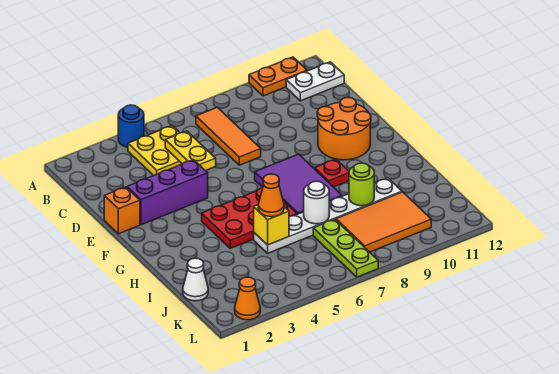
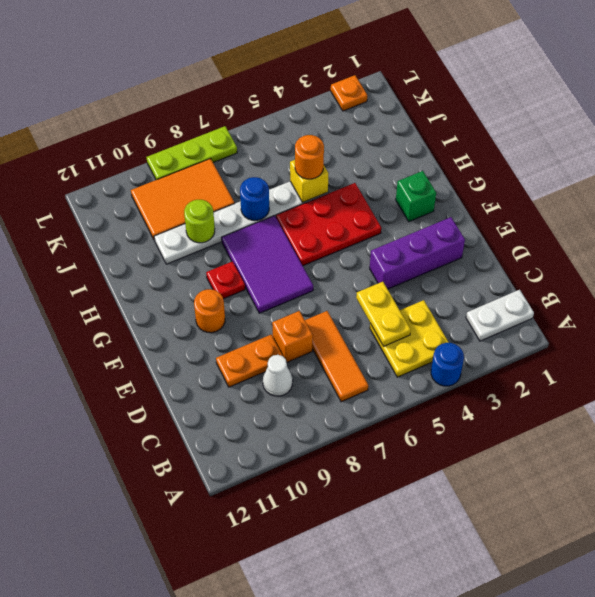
orange 1x2 plate [249,57,307,96] -> orange 1x2 plate moved to [216,335,283,387]
white 1x2 plate [286,62,344,101] -> white 1x2 plate moved to [466,290,534,341]
orange 1x1 brick [104,187,140,234] -> orange 1x1 brick moved to [272,311,313,362]
orange 2x2 round brick [317,97,371,160] -> orange 1x1 round brick [194,289,225,333]
none -> green 1x1 brick [396,171,436,222]
orange 1x1 cone [258,174,284,217] -> orange 1x1 round brick [295,135,324,179]
white 1x1 round brick [304,181,329,224] -> blue 1x1 round brick [240,177,269,220]
white 1x1 cone [183,258,208,301] -> white 1x1 cone moved to [263,355,293,396]
lime 1x3 plate [313,219,378,277] -> lime 1x3 plate turned to [147,126,237,180]
orange 1x1 cone [235,277,260,320] -> orange 1x1 plate [331,75,367,111]

